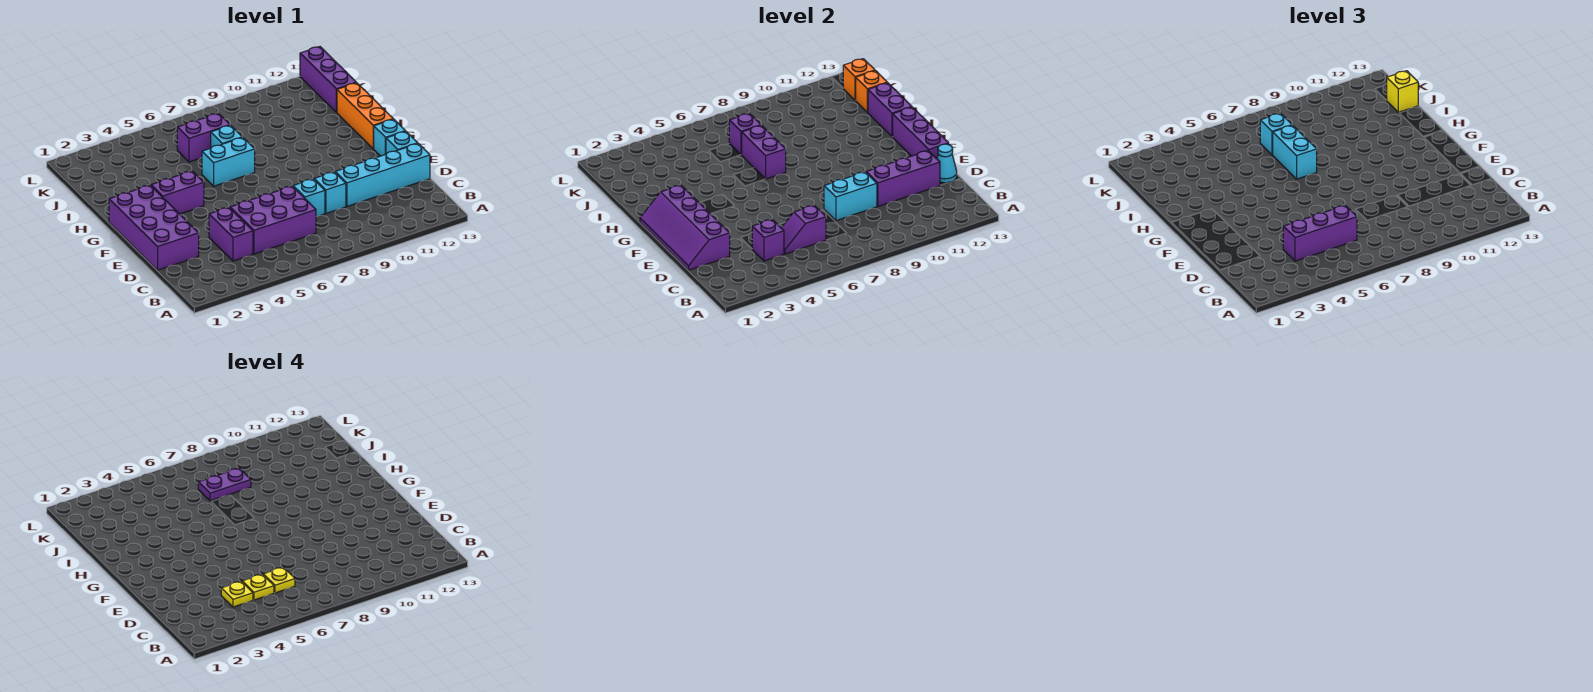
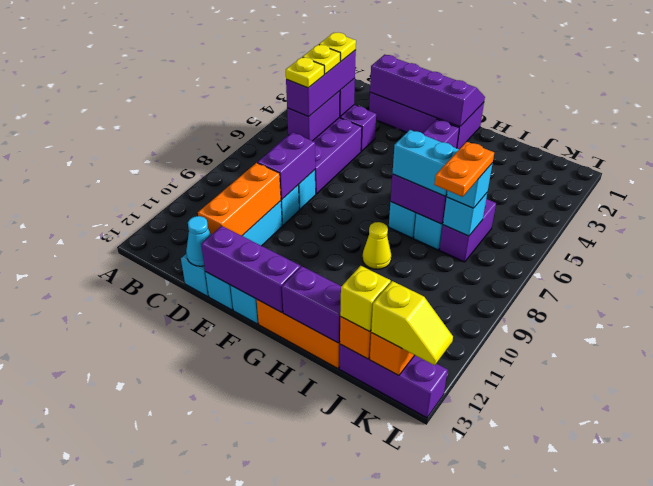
purple 1x2 slope [782,205,826,254] -> purple 1x2 brick [287,91,340,141]
cyan 1x2 brick [824,172,877,221] -> purple 1x2 brick [257,132,315,200]
purple 1x3 brick [866,151,940,206] -> orange 1x3 brick [198,163,281,236]
none -> yellow 1x1 cone [362,222,391,269]
purple 1x1 brick [729,113,761,155] -> cyan 1x1 brick [443,193,487,236]
purple 1x2 plate [198,468,251,501] -> orange 1x2 plate [434,142,494,197]
none -> yellow 1x2 slope [371,281,453,365]

